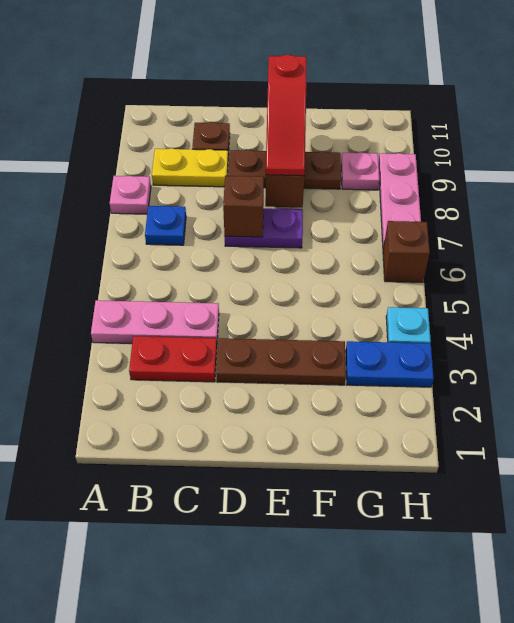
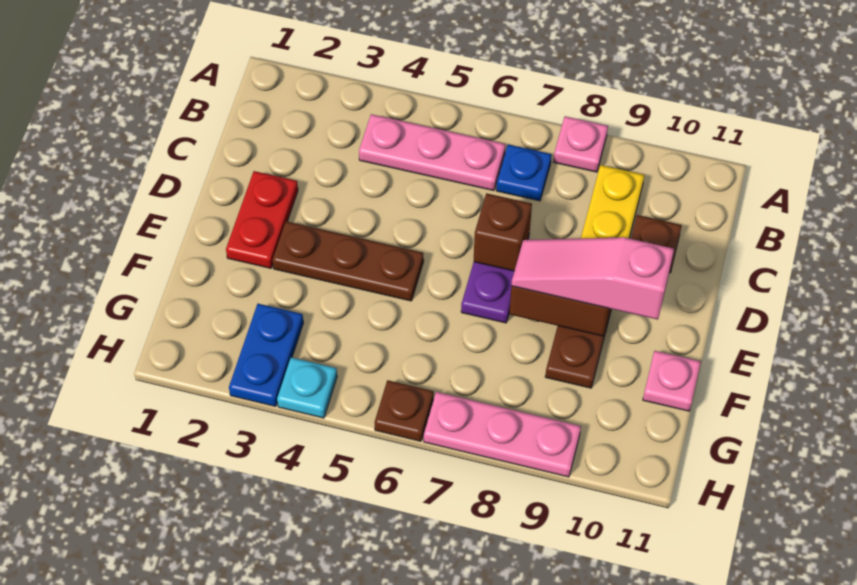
pink 1x3 plate [91,300,219,343] -> pink 1x3 plate turned to [359,114,505,191]
red 1x2 plate [129,336,217,382] -> red 1x2 plate moved to [226,171,298,268]
brown 1x3 plate [216,338,346,385] -> brown 1x3 plate turned to [272,221,424,301]
red 1x3 slope [266,55,306,176] -> pink 1x3 slope [511,237,674,320]
pink 1x1 plate [341,152,379,190] -> pink 1x1 plate moved to [643,351,701,411]
brown 1x1 brick [383,221,430,282] -> brown 1x1 plate [374,380,434,441]

